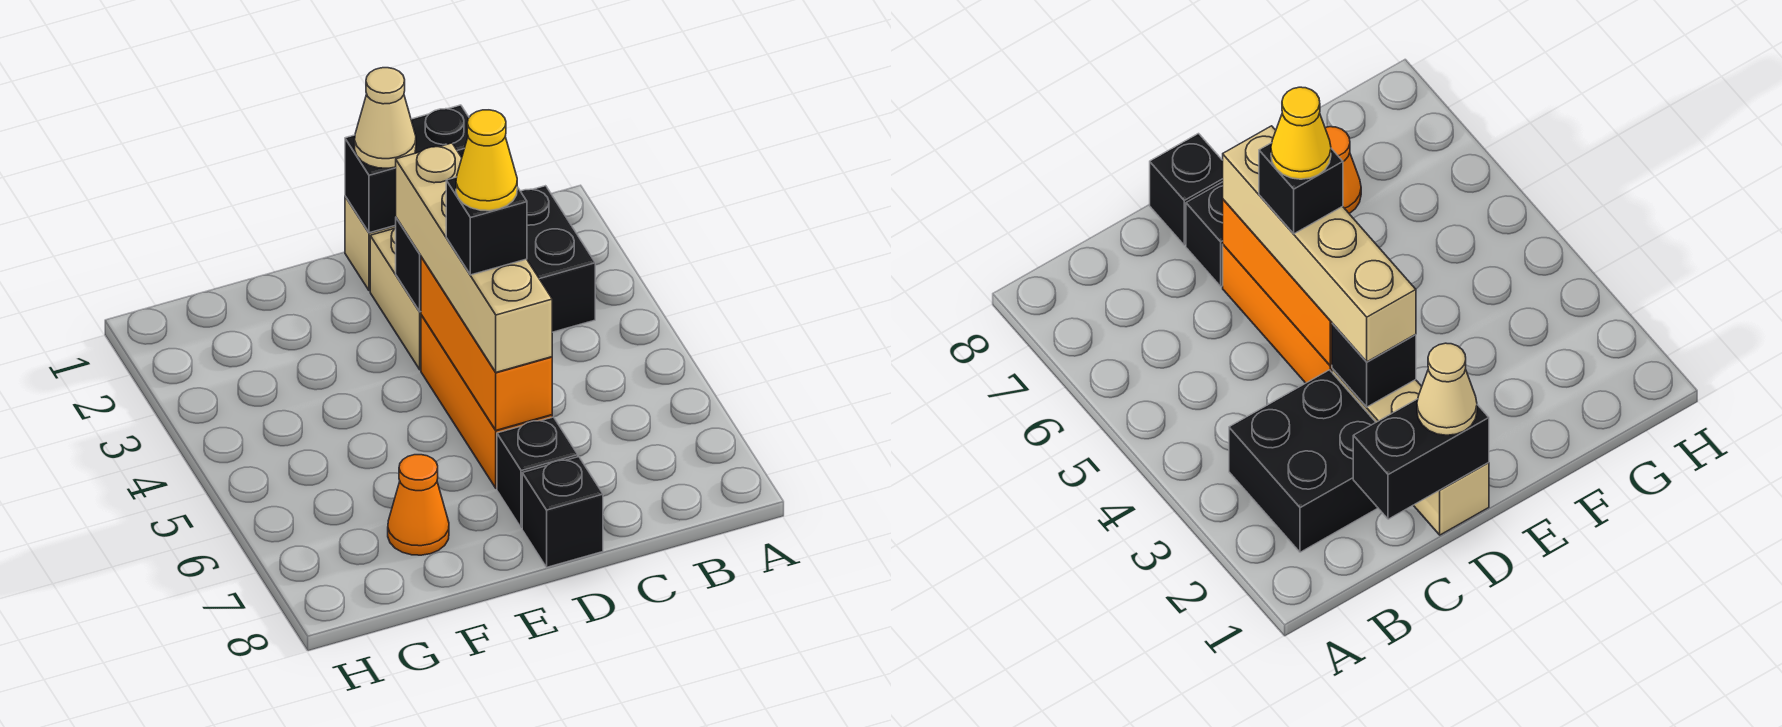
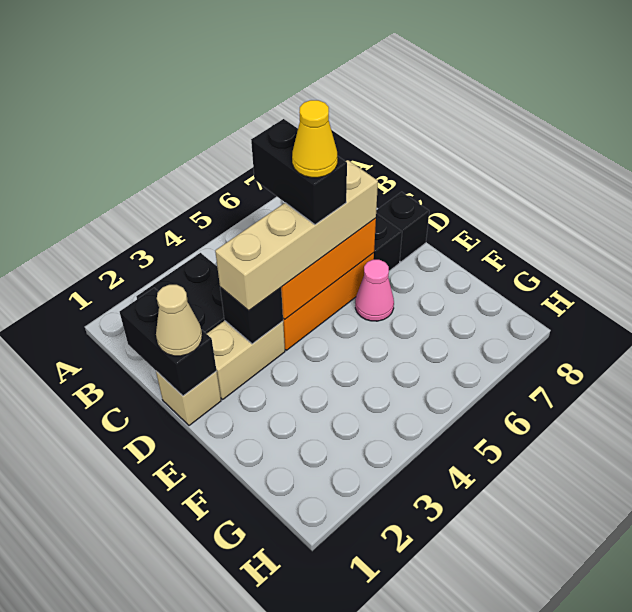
black 1x1 brick [446,177,527,275] -> black 1x2 brick [251,119,347,225]
none -> pink 1x1 cone [355,260,394,321]
orange 1x1 cone [388,455,449,555] -> none

